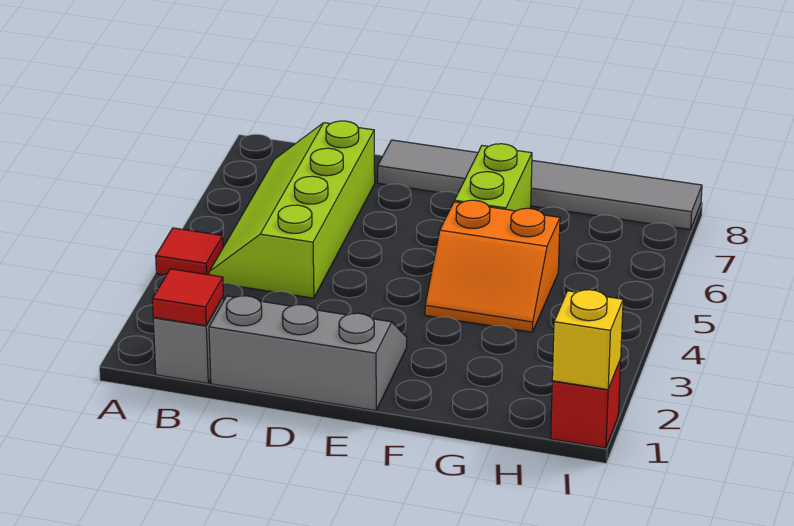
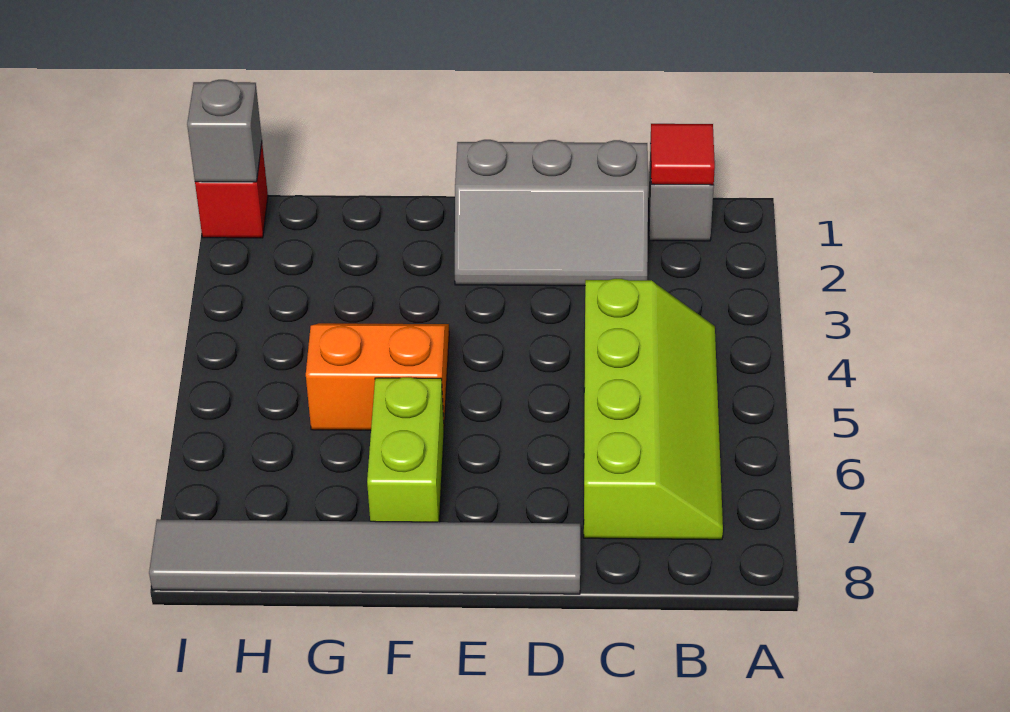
red 1x1 tile [156,228,223,275] -> none
yellow 1x1 brick [552,290,623,389] -> grey 1x1 brick [187,80,262,182]

